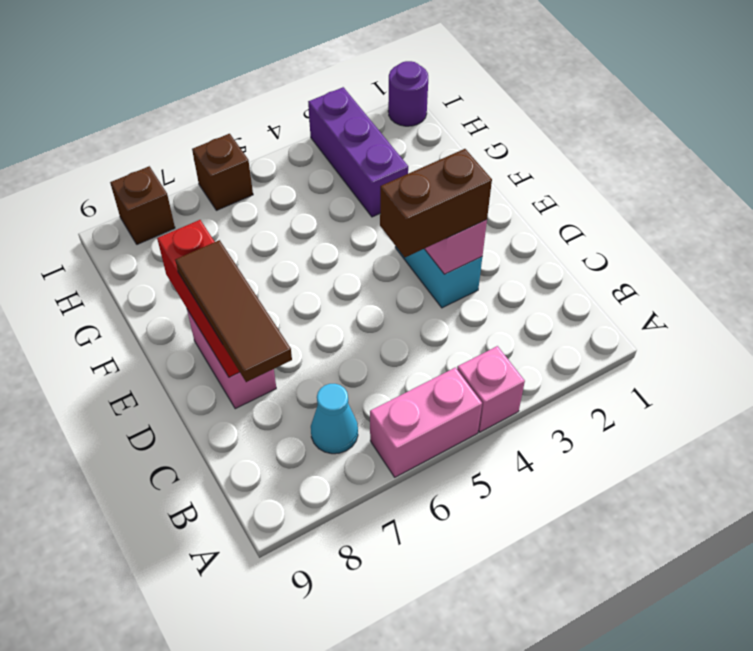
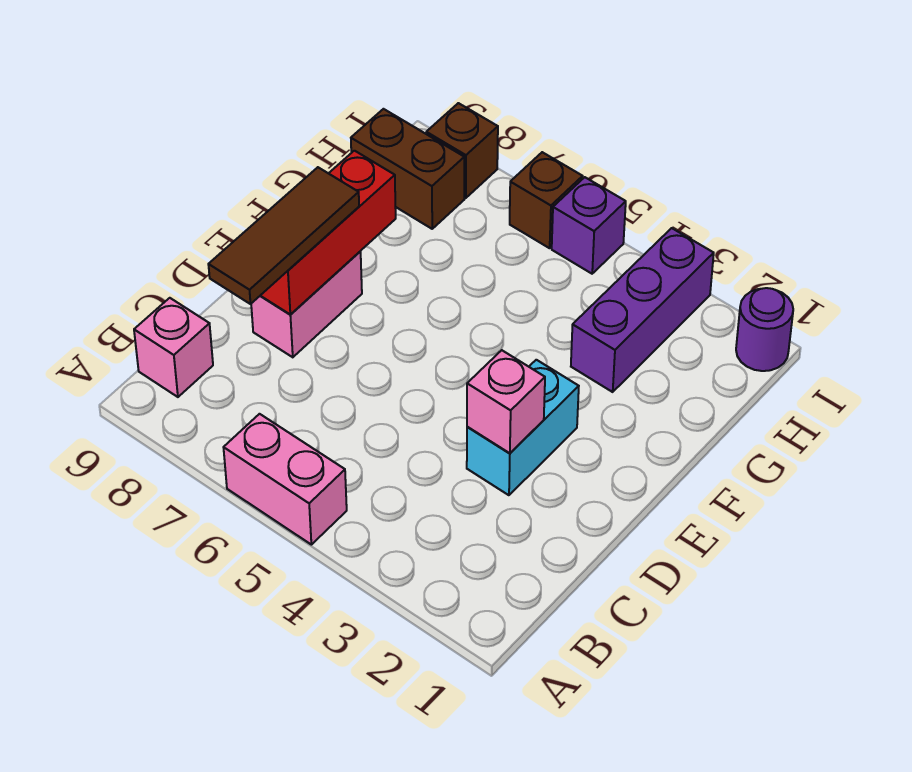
pink 1x1 brick [457,346,525,432] -> pink 1x1 brick moved to [134,298,213,397]
cyan 1x1 cone [311,384,358,454] -> none
brown 1x2 brick [380,149,492,257] -> brown 1x2 brick moved to [351,109,464,229]
none -> purple 1x1 brick [552,177,626,274]

